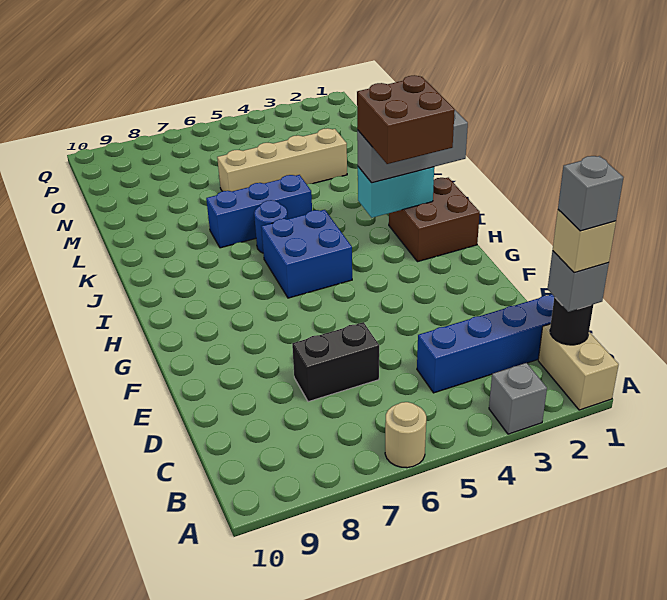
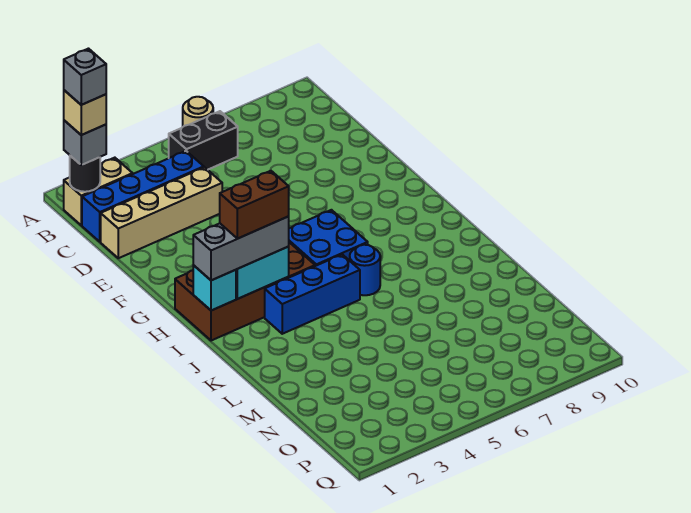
tan 1x2 brick [538,324,619,410] -> tan 1x2 brick turned to [64,158,133,225]
grey 1x1 brick [489,363,547,434] -> none
black 1x2 brick [292,322,379,402] -> black 1x2 brick moved to [169,111,238,170]
brown 2x2 brick [389,178,480,262] -> brown 2x4 brick [175,242,315,341]
brown 2x2 brick [357,75,455,164] -> brown 1x2 brick [220,171,289,239]
none -> cyan 1x1 brick [193,265,236,311]
blue 1x3 brick [206,175,312,248] -> blue 1x3 brick moved to [265,254,360,334]
tan 1x4 brick [217,128,347,191] -> tan 1x4 brick moved to [101,167,222,258]

